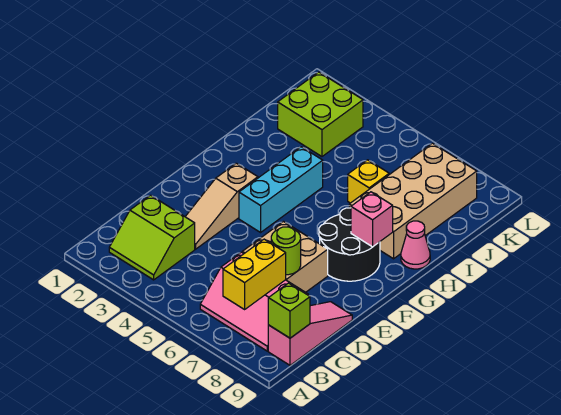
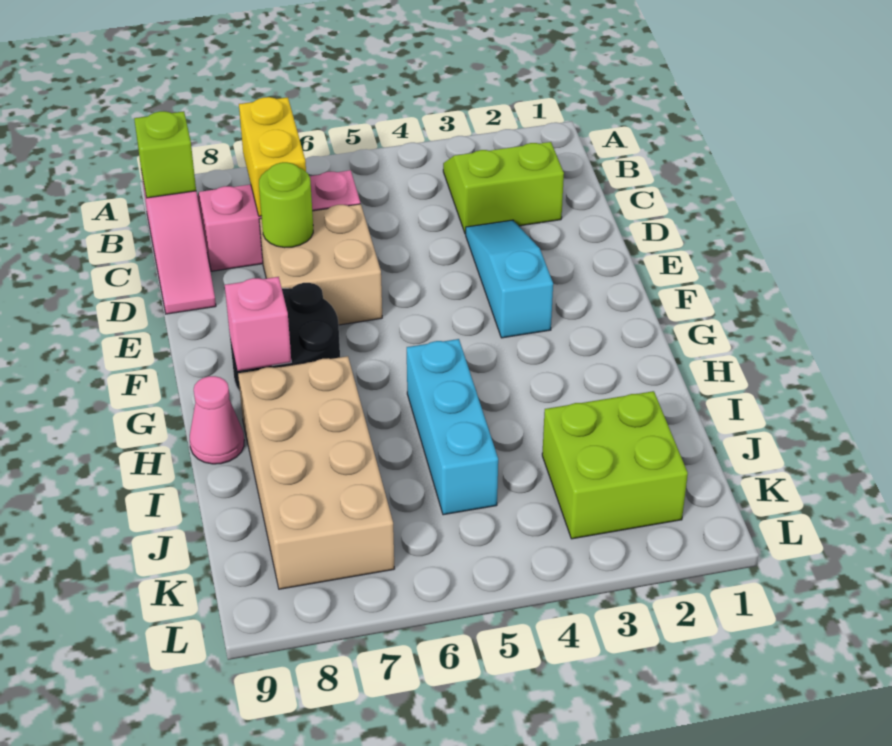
tan 1x3 slope [185,163,258,249] -> cyan 1x3 slope [466,220,553,338]
cyan 1x3 brick [239,147,323,232] -> cyan 1x3 brick moved to [407,339,498,515]
yellow 1x1 brick [348,160,389,203] -> none

